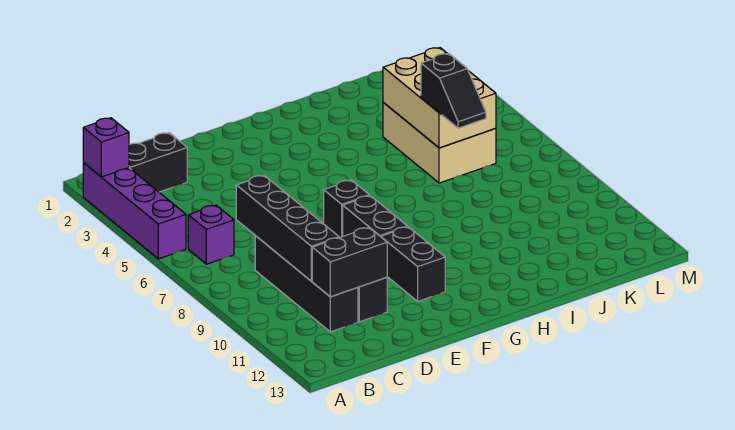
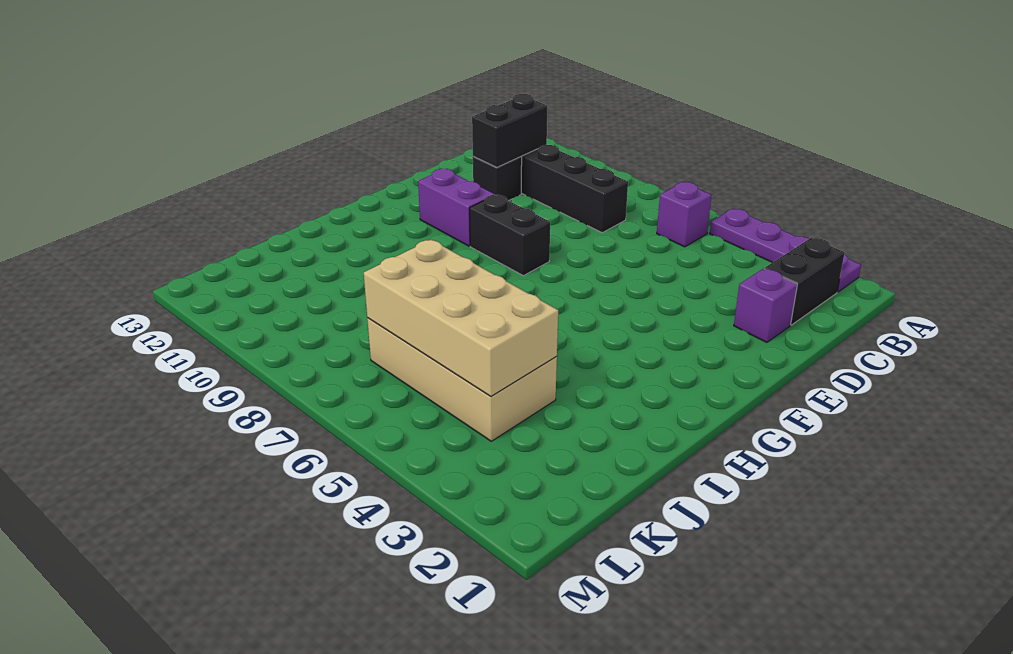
purple 1x4 brick [83,163,186,259] -> purple 1x4 plate [710,209,861,292]
purple 1x1 brick [83,118,129,177] -> purple 1x1 brick moved to [734,269,797,342]
black 1x4 brick [236,175,339,281] -> none
black 1x1 brick [324,180,369,238] -> none
black 1x2 brick [381,227,445,301] -> purple 1x2 brick [418,169,495,246]
tan 2x3 brick [383,103,496,183] -> tan 2x4 brick [367,318,557,441]
tan 2x3 brick [383,48,496,148] -> tan 2x4 brick [364,240,558,396]
black 1x2 slope [421,54,486,128] -> none

